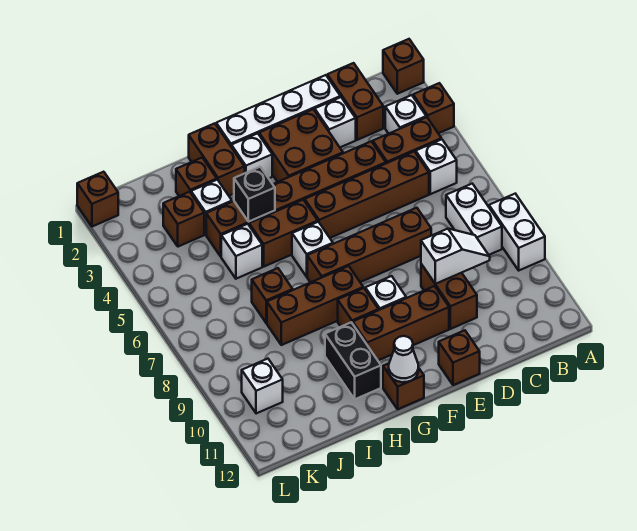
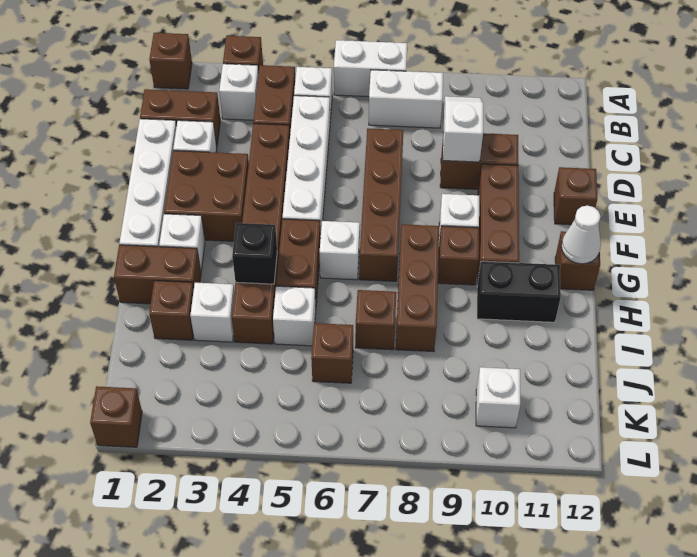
white 1x2 brick [489,194,545,270] -> white 1x2 brick moved to [334,40,407,97]
brown 1x4 brick [305,152,429,238] -> white 1x4 brick [282,96,330,238]
brown 1x1 brick [163,192,204,247] -> brown 1x1 brick moved to [311,323,353,383]

